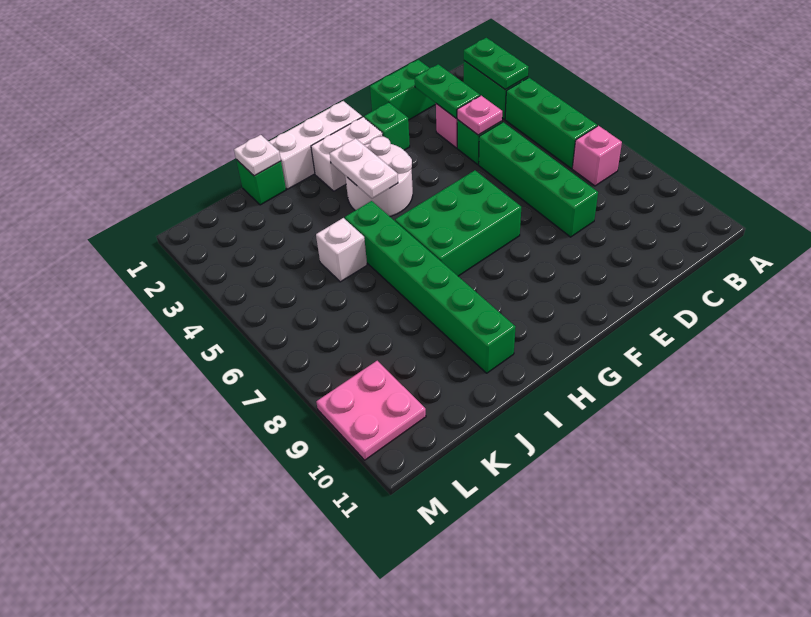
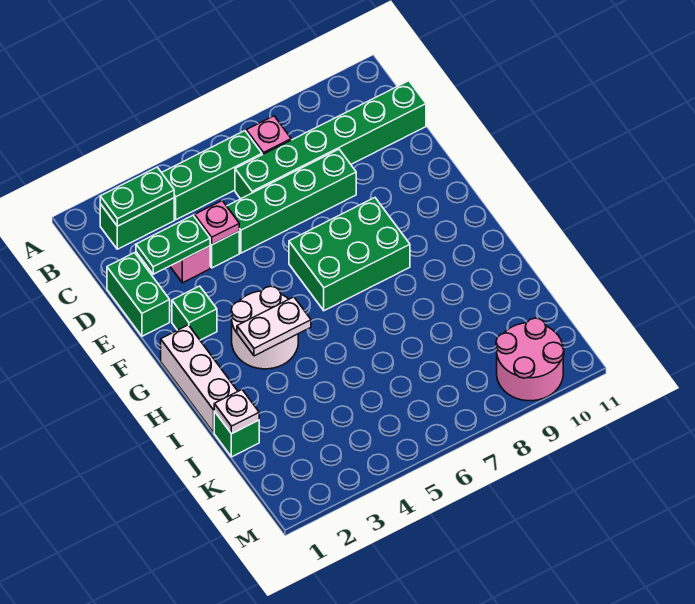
green 2x3 brick [395,170,521,276] -> green 2x3 brick turned to [289,198,410,311]
white 1x2 brick [311,117,383,191] -> none
green 1x6 brick [345,201,515,373] -> green 1x6 brick moved to [235,81,426,199]
white 1x1 brick [316,218,367,282] -> none
pink 2x2 plate [316,361,426,460] -> pink 2x2 round brick [496,318,564,401]

